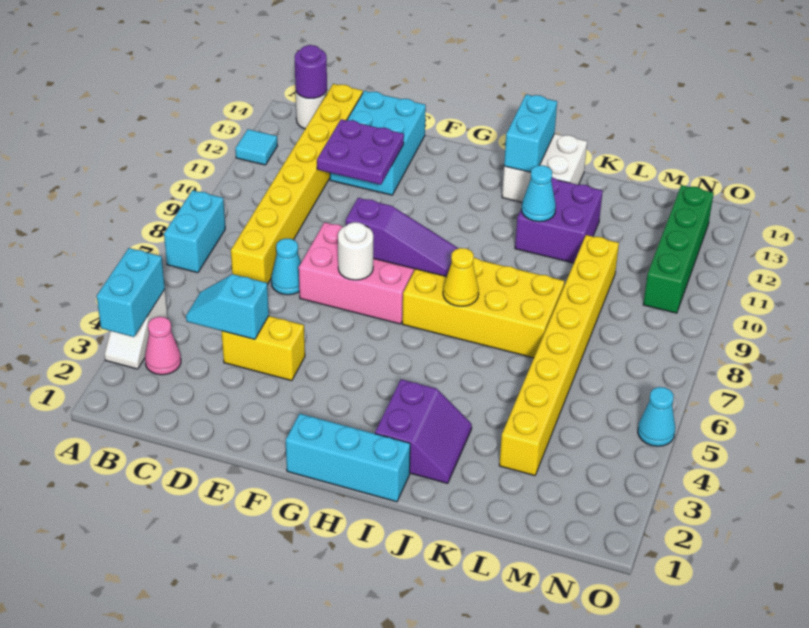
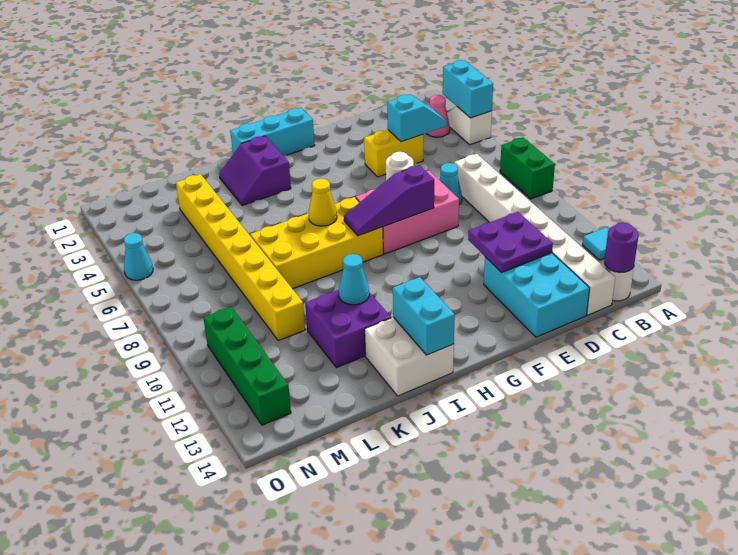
cyan 1x2 brick [164,190,225,273] -> green 1x2 brick [500,137,555,199]
yellow 1x8 brick [231,84,363,284] -> white 1x8 brick [454,154,615,315]

